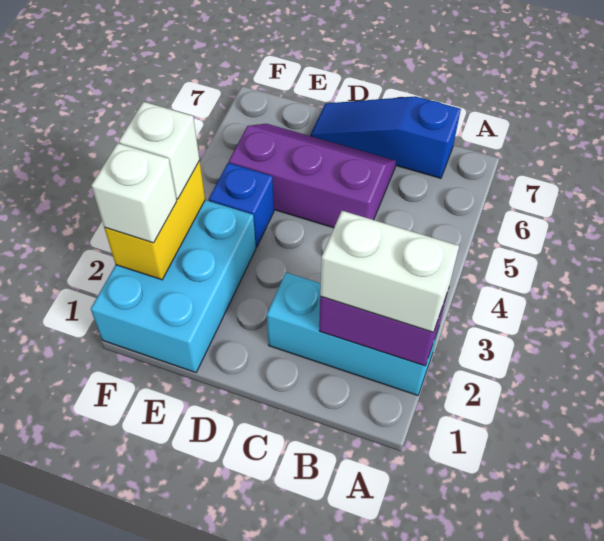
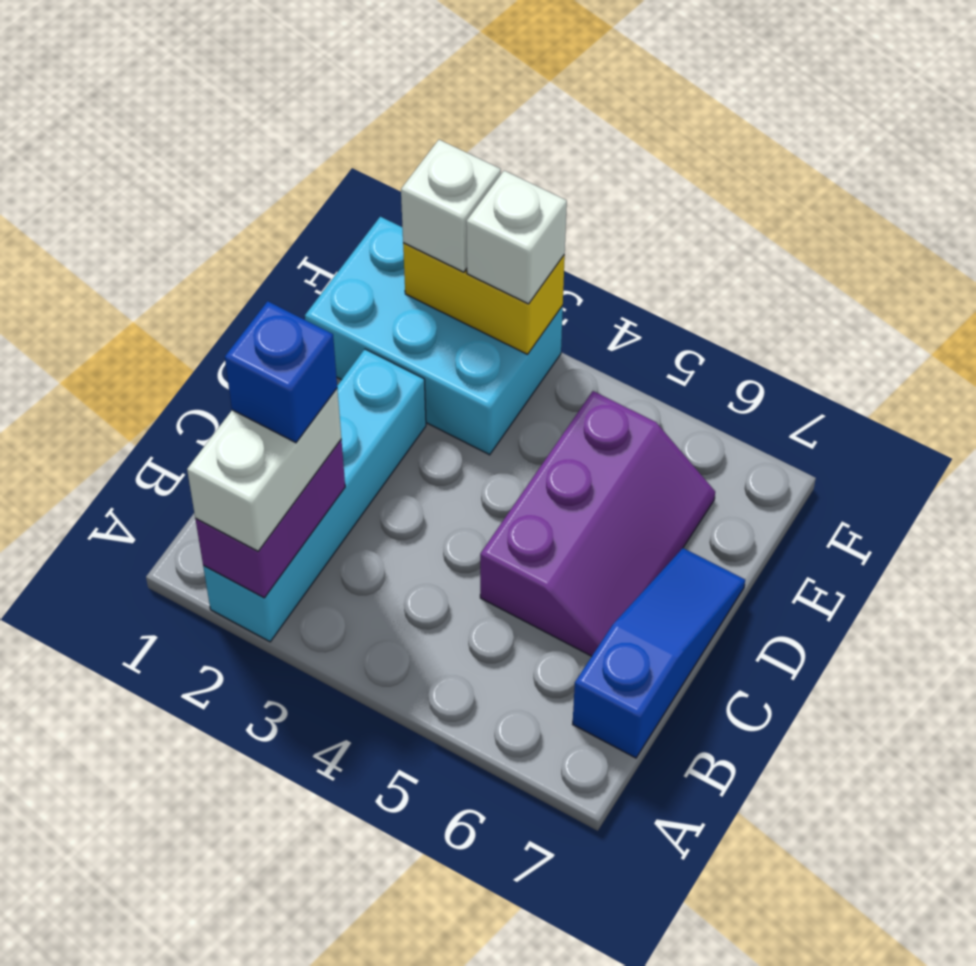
cyan 1x3 brick [267,273,439,395] -> cyan 1x4 brick [203,349,426,642]
blue 1x1 brick [209,163,274,247] -> blue 1x1 brick moved to [225,301,337,443]

